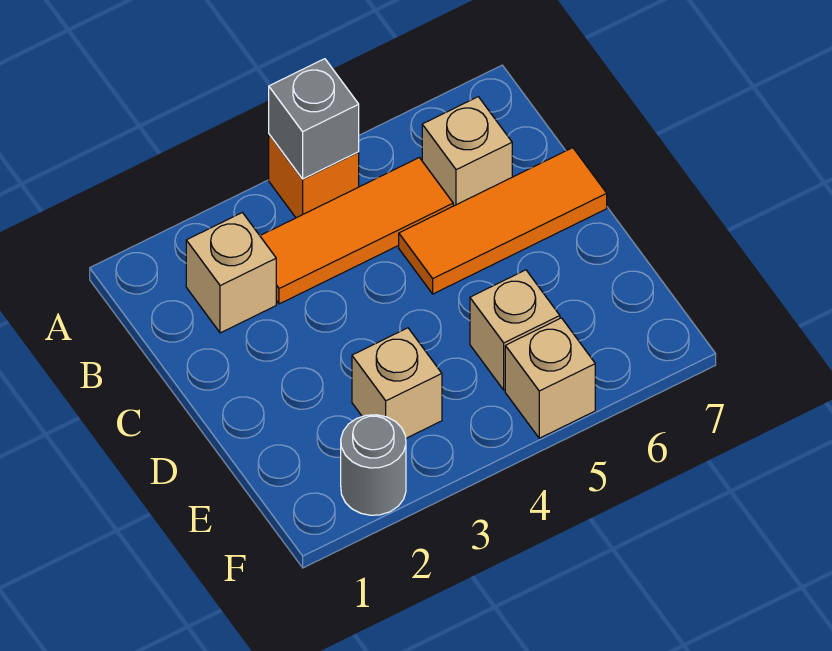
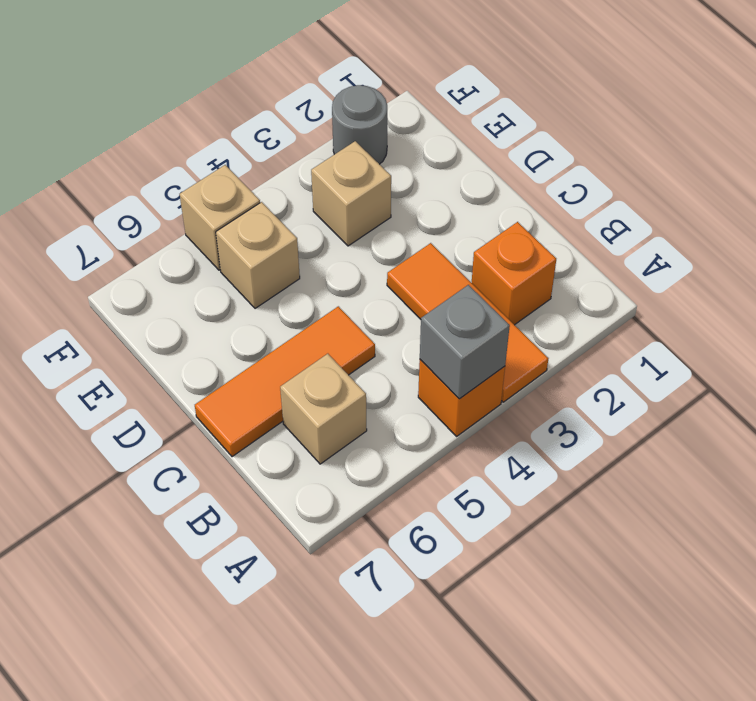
tan 1x1 brick [186,213,276,333] -> orange 1x1 brick [472,222,556,325]
orange 1x3 tile [260,158,453,304] -> orange 1x3 tile turned to [387,243,548,402]

